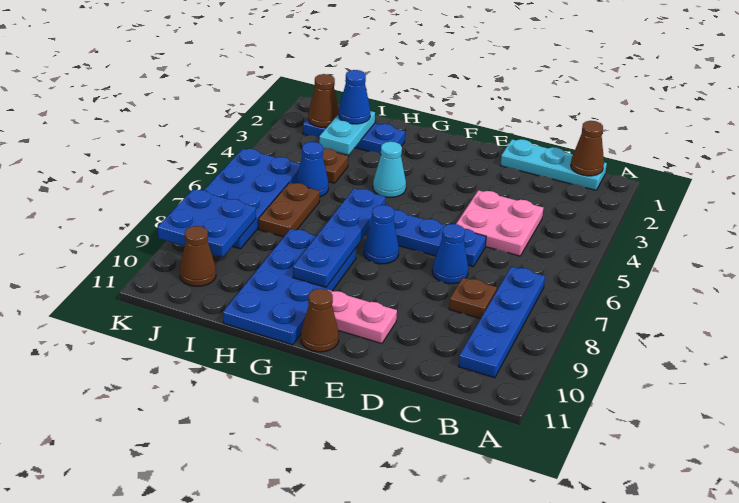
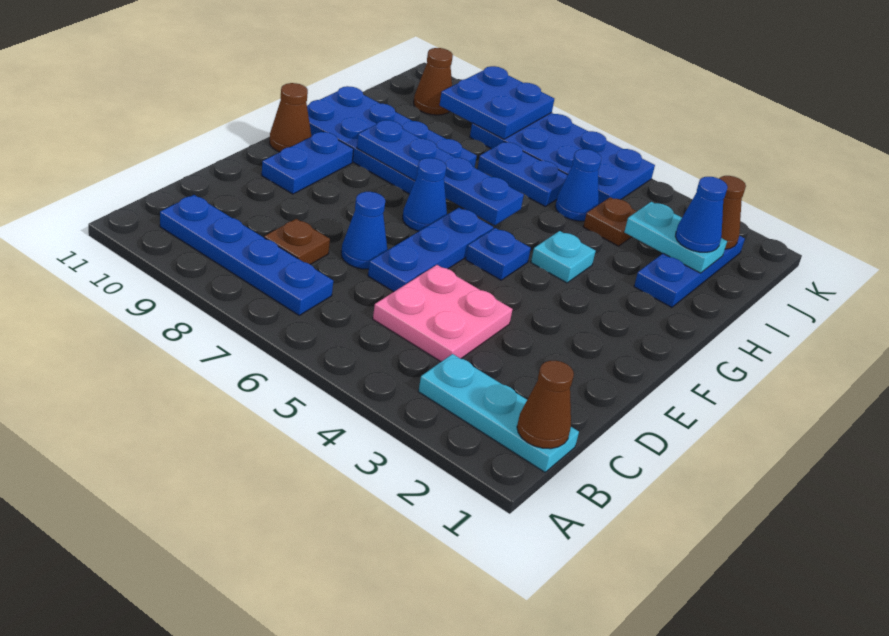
cyan 1x3 plate [500,139,607,190] -> cyan 1x3 plate turned to [419,354,579,472]
pink 1x2 plate [328,290,397,344] -> blue 1x2 plate [262,131,354,194]
none -> blue 1x1 plate [466,228,531,280]
cyan 1x1 cone [373,142,406,197] -> cyan 1x1 plate [531,231,596,283]
brown 1x2 plate [259,183,320,237] -> blue 1x2 plate [477,142,567,206]

